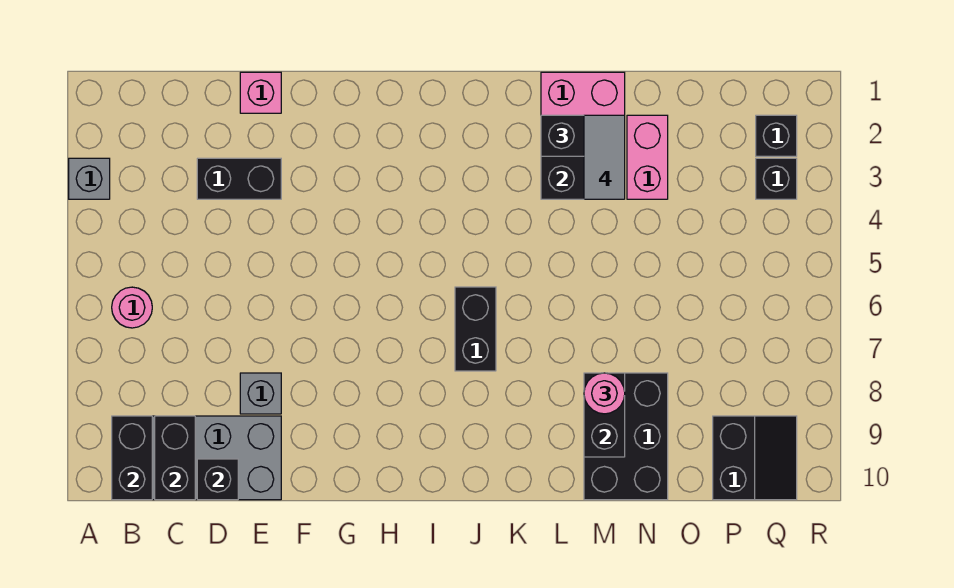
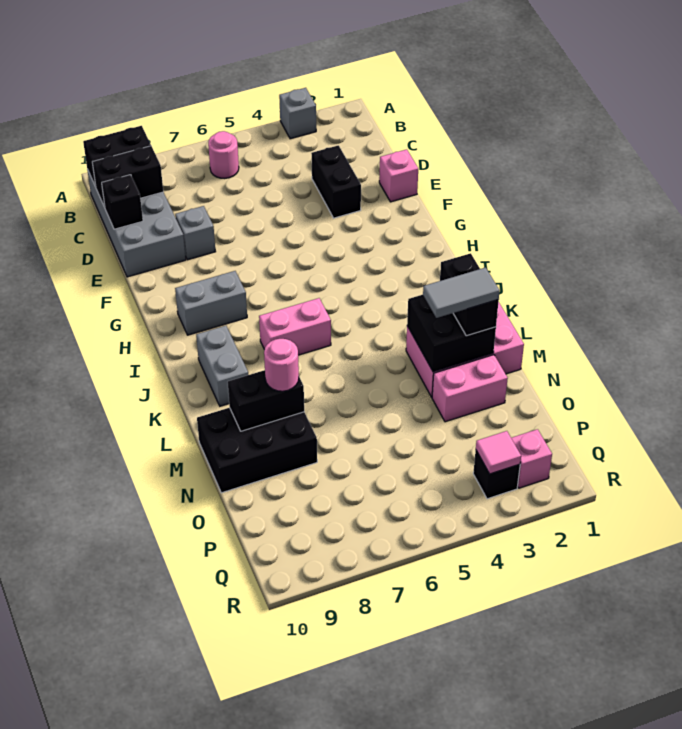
none -> grey 1x2 brick [175,271,247,335]
black 1x2 brick [455,287,496,371] -> pink 1x2 brick [259,298,331,355]
none -> grey 1x2 brick [196,326,248,406]
black 2x2 slope [713,416,797,500] -> none
black 1x1 brick [756,115,797,156] -> pink 1x1 brick [511,429,552,488]
none -> pink 1x1 tile [476,431,521,474]

